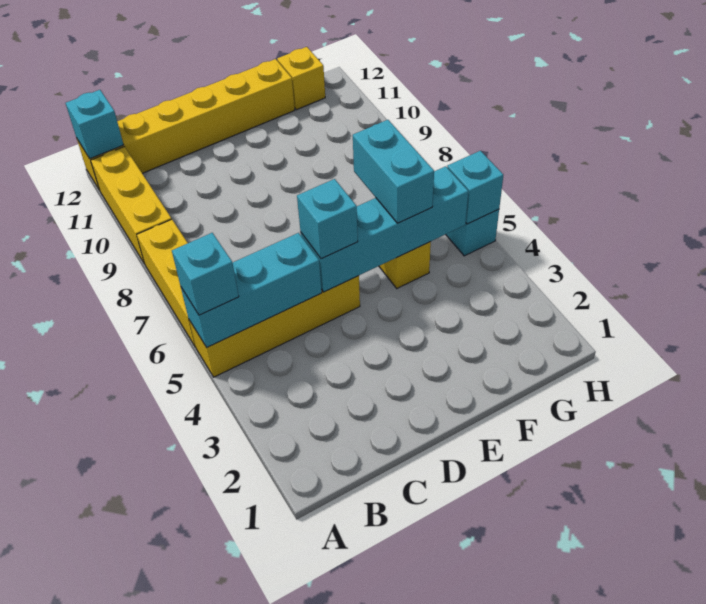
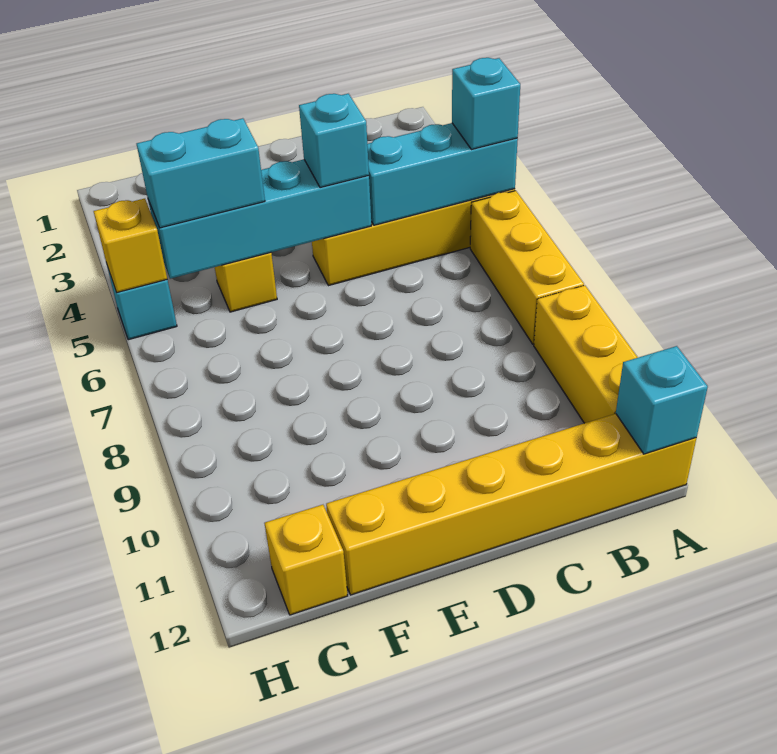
cyan 1x2 brick [353,120,435,223] -> cyan 1x2 brick turned to [137,118,265,228]
cyan 1x1 brick [447,151,503,224] -> yellow 1x1 brick [94,199,167,292]

